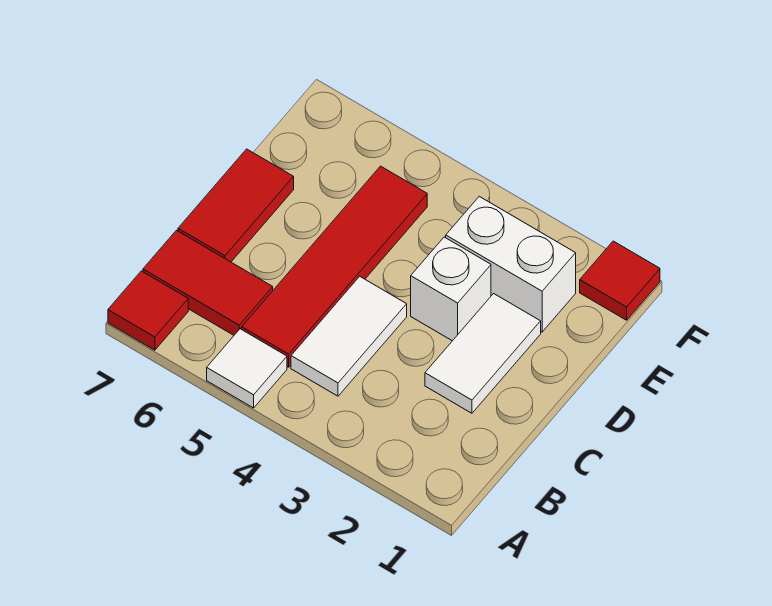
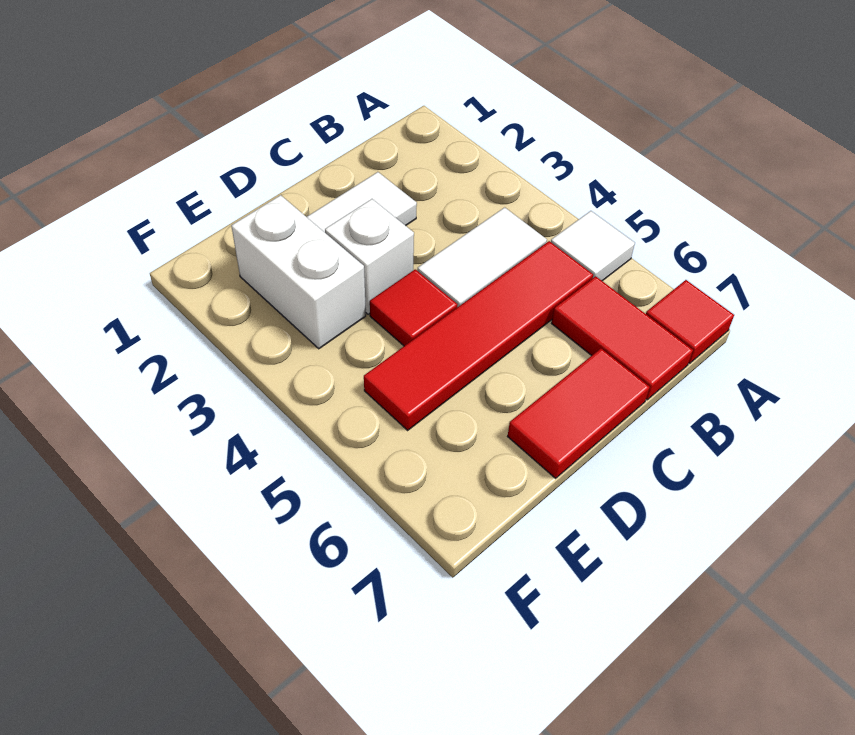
red 1x1 tile [580,241,660,320] -> red 1x1 tile moved to [370,269,458,346]

